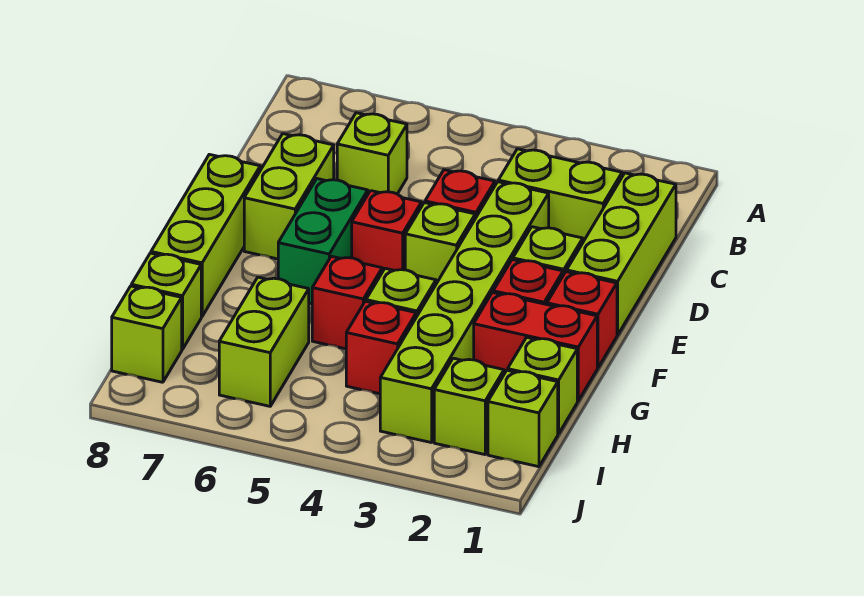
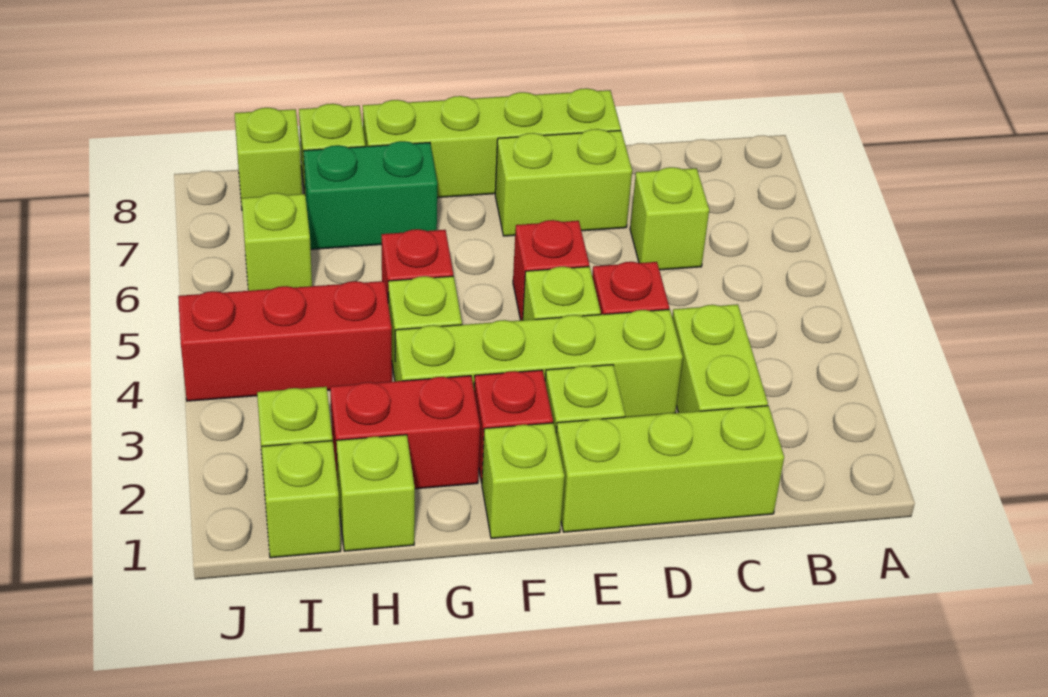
lime 1x6 brick [380,182,549,443] -> lime 1x4 brick [395,309,683,417]
green 1x2 brick [278,179,368,304] -> green 1x2 brick moved to [304,141,437,249]
lime 1x3 brick [151,154,260,317] -> lime 1x4 brick [363,88,621,198]
red 1x1 brick [547,272,617,368] -> lime 1x1 brick [482,423,565,539]
red 1x2 brick [474,293,597,401] -> red 1x2 brick turned to [330,376,480,489]
red 1x1 brick [346,301,416,394] -> red 1x3 brick [178,281,392,401]
lime 1x2 brick [219,277,309,406] -> lime 1x1 brick [241,193,312,291]

